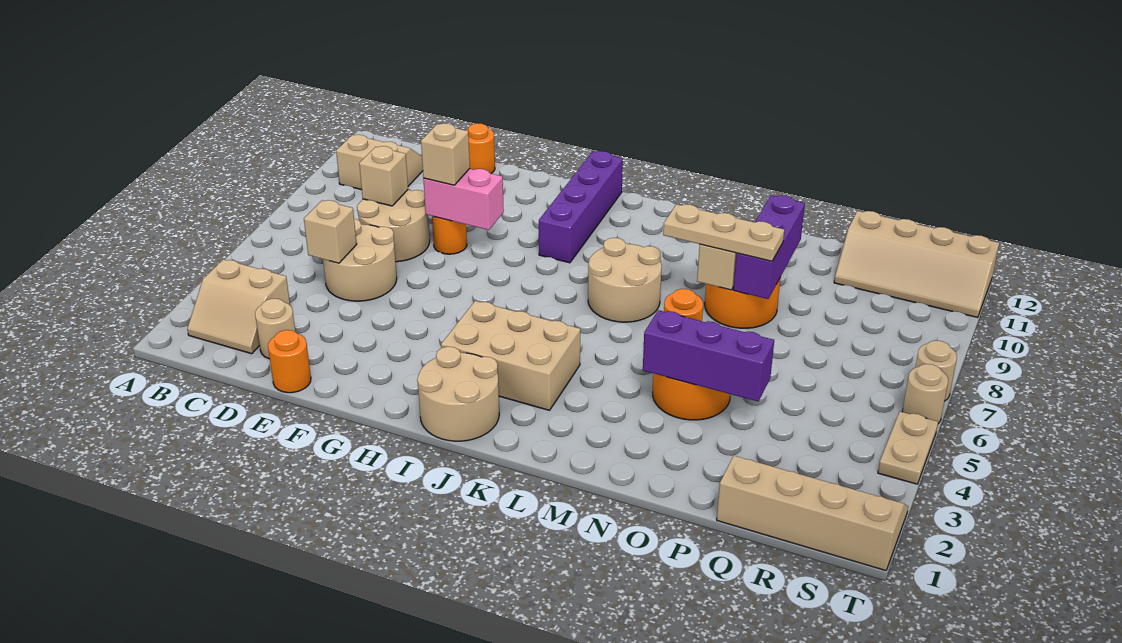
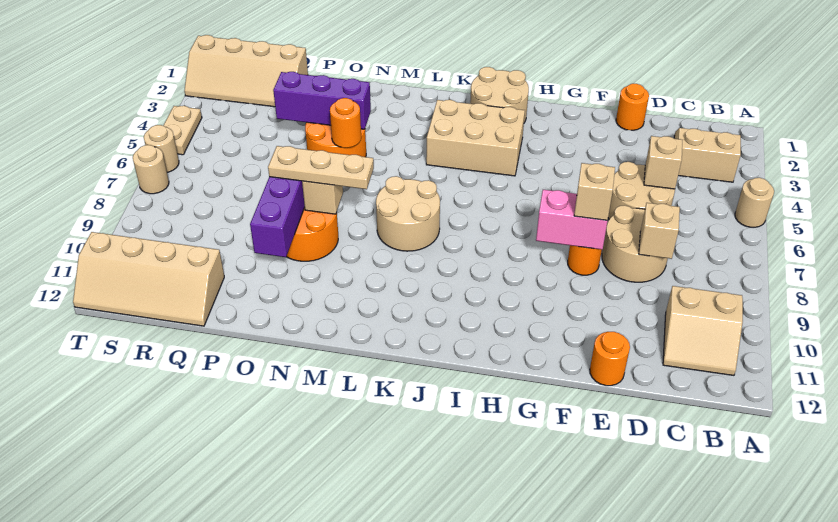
tan 1x1 round brick [255,299,295,359] -> tan 1x1 round brick moved to [735,178,774,227]
purple 1x4 brick [539,151,623,263] -> none
tan 2x4 slope [834,211,999,318] -> tan 2x4 slope turned to [73,232,224,326]

